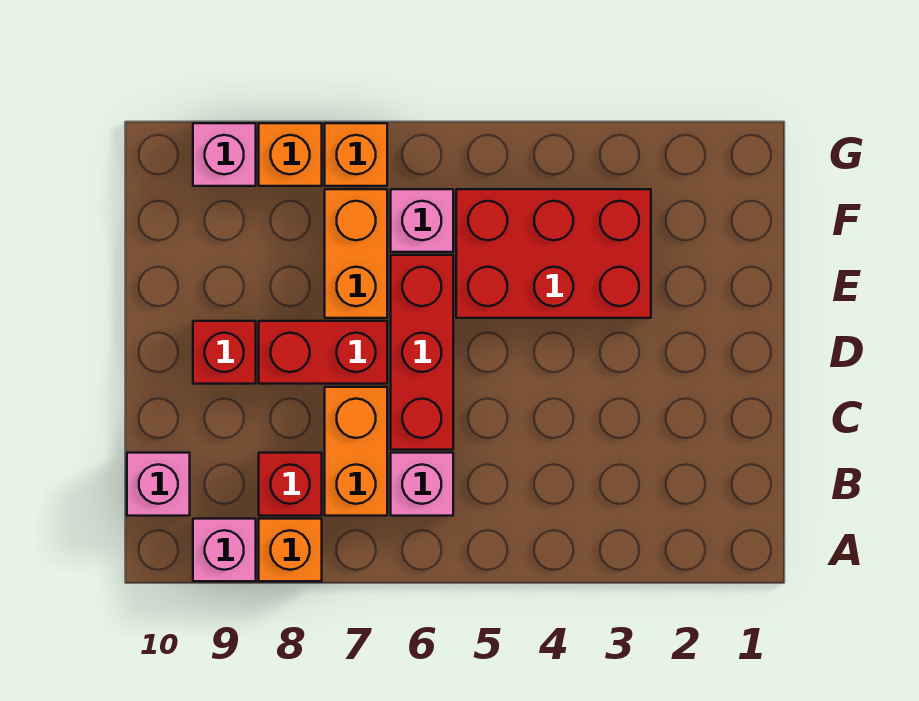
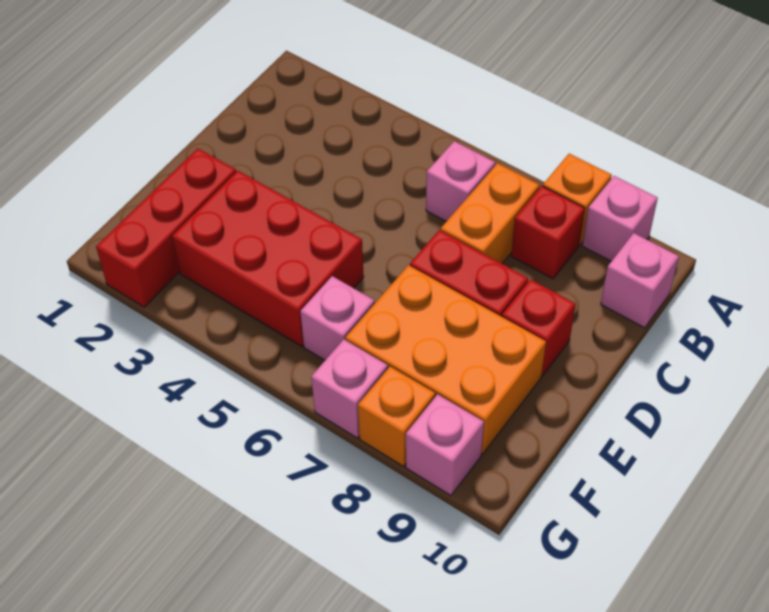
red 1x3 brick [391,255,453,450] -> red 1x3 brick moved to [96,148,236,307]
orange 1x2 brick [325,189,387,318] -> orange 2x3 brick [345,265,546,454]
orange 1x1 brick [325,123,387,186] -> pink 1x1 brick [311,339,388,438]

